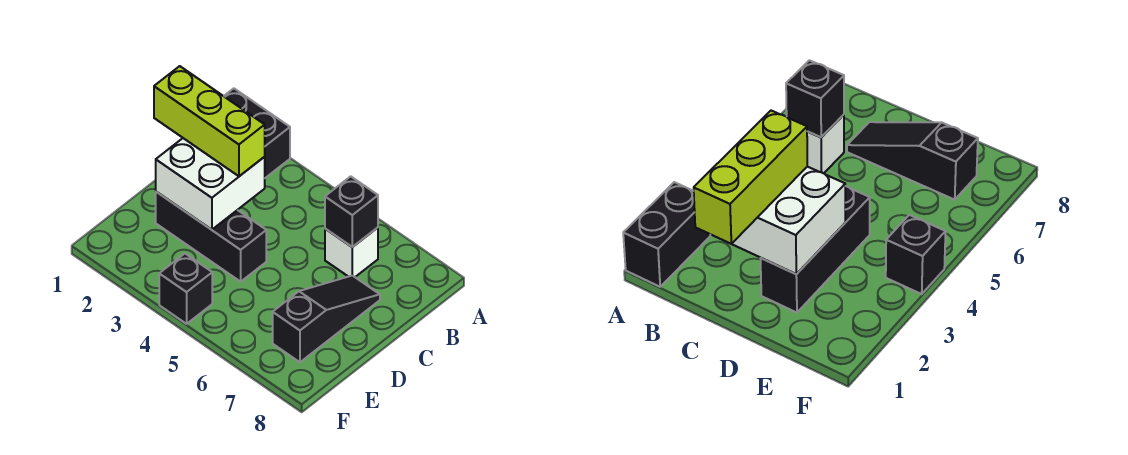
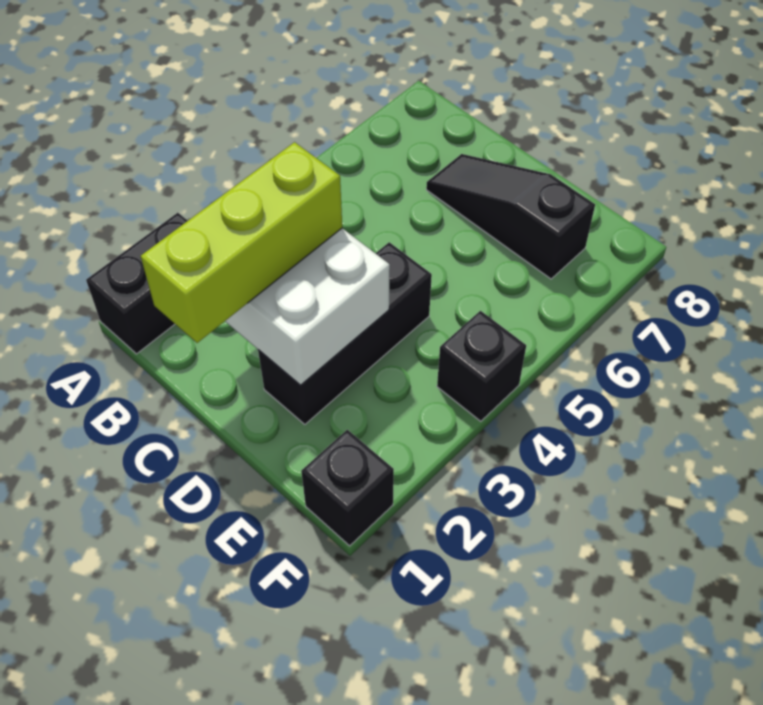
white 1x1 brick [325,228,378,277] -> none
black 1x1 brick [325,176,378,247] -> black 1x1 brick moved to [301,430,394,546]

